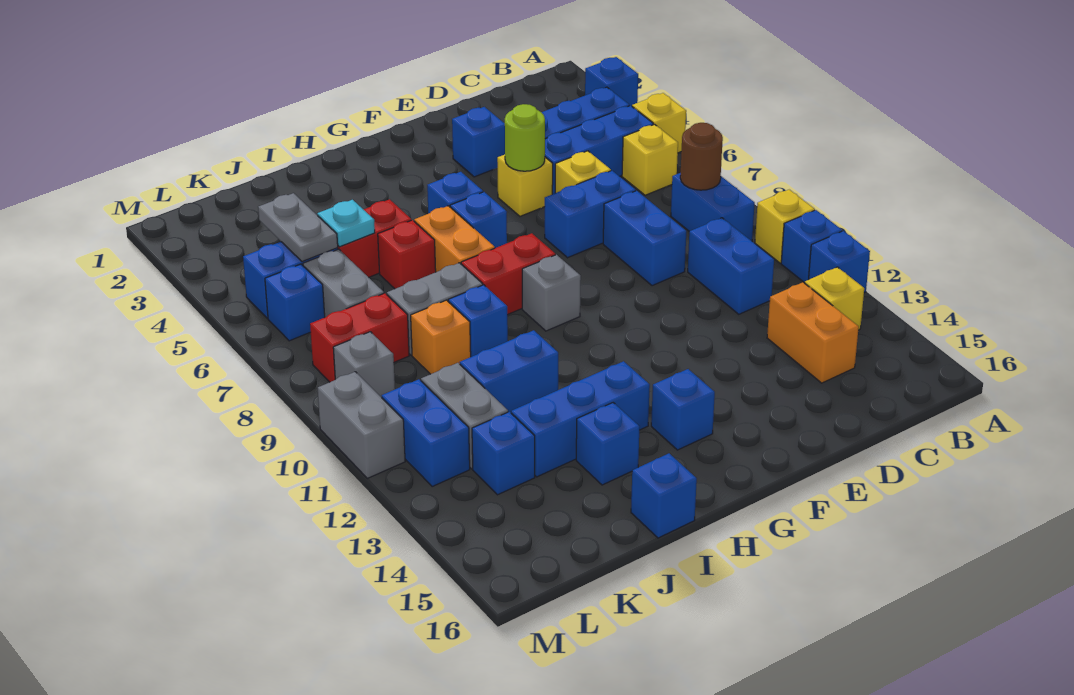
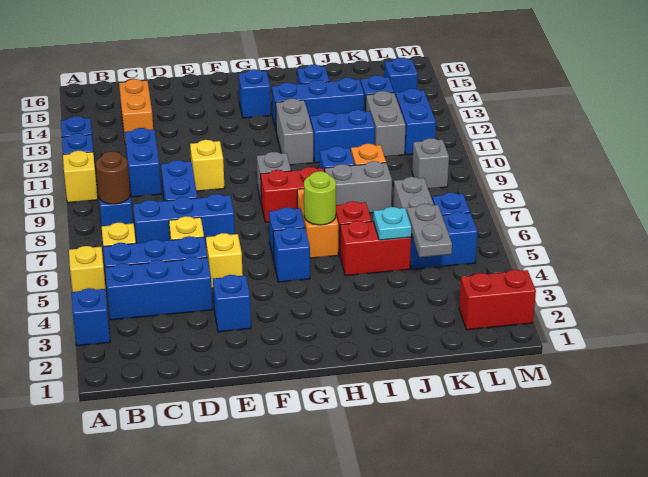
yellow 1x1 brick [805,267,864,330] -> yellow 1x1 brick moved to [190,140,224,191]
blue 1x2 brick [545,171,636,258] -> blue 1x3 brick [133,194,235,245]
lime 1x1 round brick [505,104,545,171] -> lime 1x1 round brick moved to [304,171,336,225]
blue 1x1 brick [631,453,697,538] -> blue 1x1 brick moved to [384,58,418,96]
red 1x2 brick [310,293,409,382] -> red 1x2 brick moved to [459,270,536,330]
grey 1x2 brick [318,372,405,478] -> grey 1x2 brick moved to [276,98,313,165]

